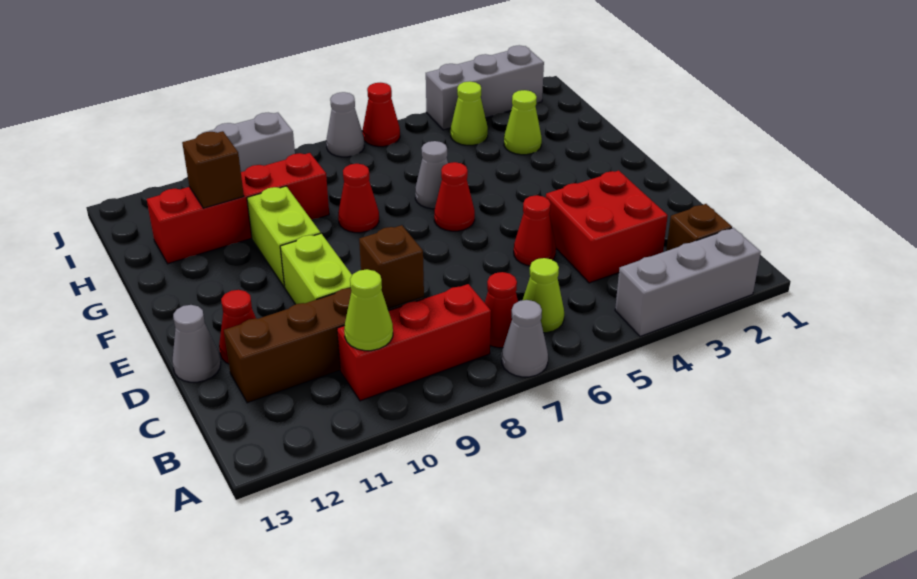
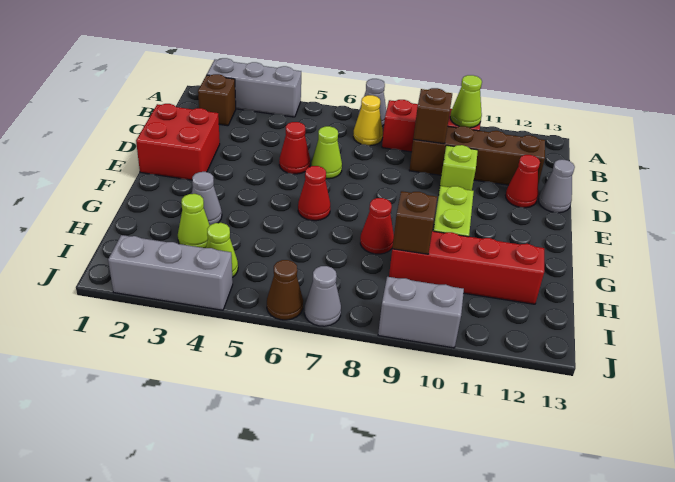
lime 1x1 cone [523,258,564,333] -> lime 1x1 cone moved to [311,126,342,179]
red 1x1 cone [485,272,518,348] -> yellow 1x1 cone [353,95,383,146]
red 2x2 brick [546,171,668,283] -> red 2x2 brick moved to [136,104,220,180]
lime 1x2 brick [280,234,352,304] -> lime 1x1 brick [439,145,478,191]
grey 1x1 cone [415,141,448,209] -> grey 1x1 cone moved to [192,172,222,225]
brown 1x1 brick [182,131,244,208] -> brown 1x1 brick moved to [392,191,437,254]
red 1x1 cone [363,83,400,147] -> brown 1x1 cone [267,260,303,320]

